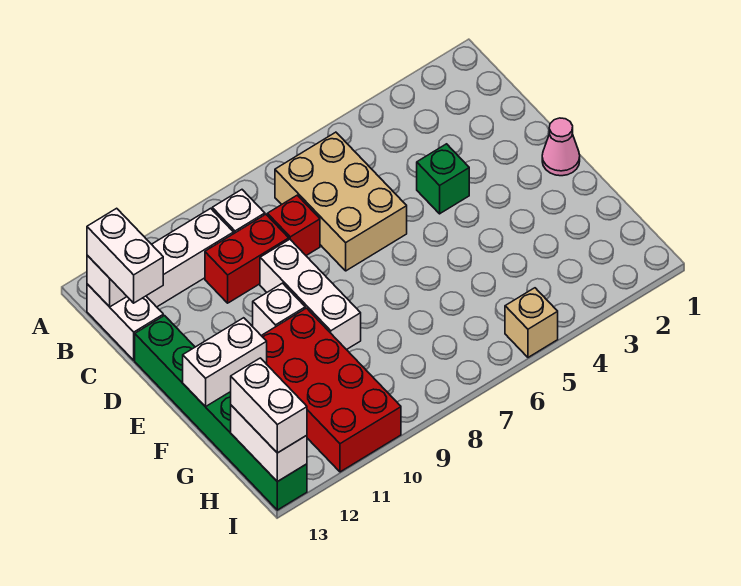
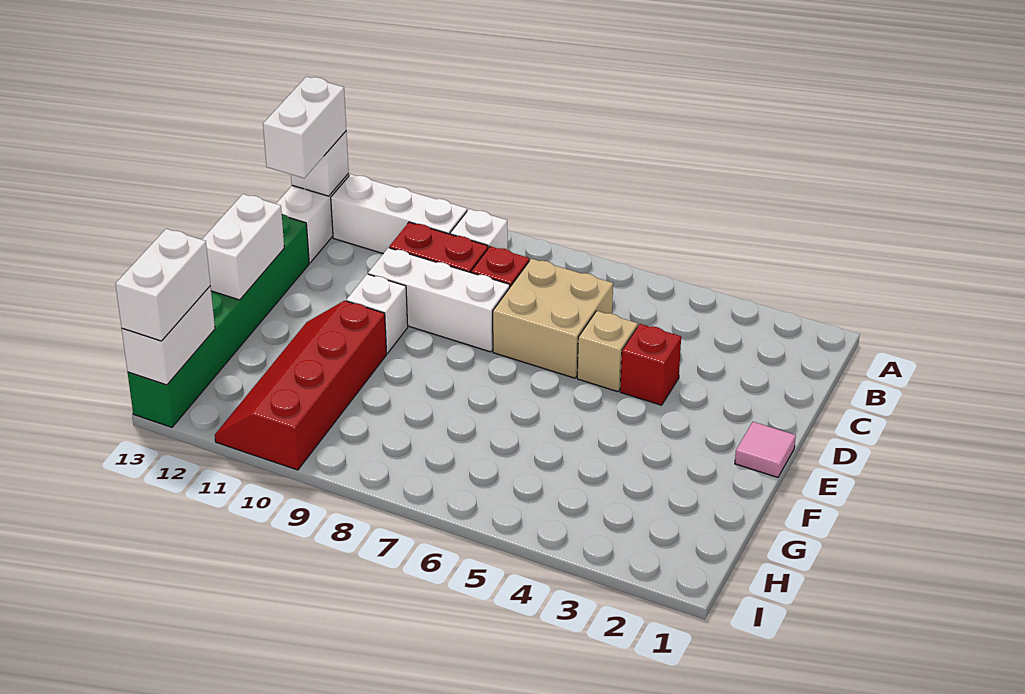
tan 2x3 brick [275,132,407,271] -> tan 2x2 brick [493,259,613,378]
green 1x1 brick [417,144,469,214] -> red 1x1 brick [620,324,681,405]
white 1x3 brick [260,239,361,350] -> white 1x3 brick turned to [368,248,510,352]
pink 1x1 cone [542,118,580,176] -> pink 1x1 tile [735,422,796,477]
red 2x4 brick [261,308,401,472] -> red 2x4 slope [215,301,387,470]
white 1x2 brick [183,318,267,407] -> white 1x2 brick turned to [202,194,284,300]
tan 1x1 brick [505,288,558,357] -> tan 1x1 brick moved to [577,311,638,392]

